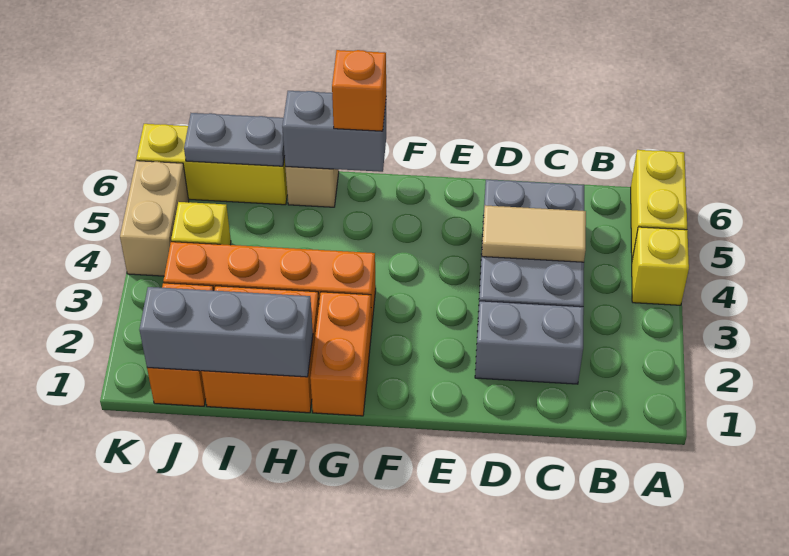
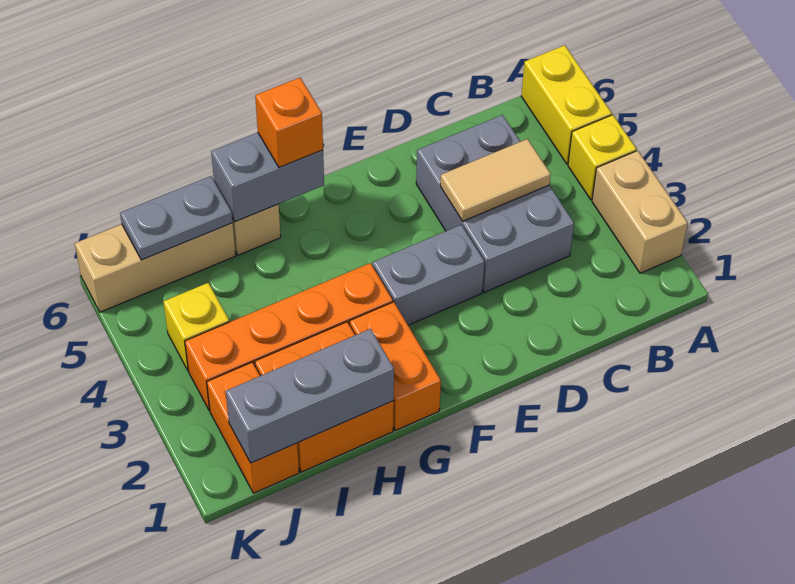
grey 1x2 brick [475,301,584,384] -> grey 1x2 brick moved to [373,225,484,325]
yellow 1x3 brick [136,124,287,205] -> tan 1x3 brick [75,223,236,312]
tan 1x2 brick [120,161,189,276] -> tan 1x2 brick moved to [592,151,688,273]

